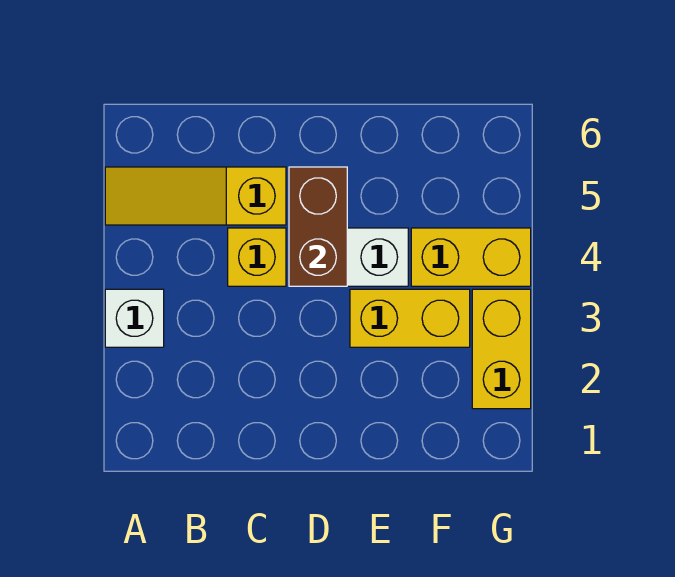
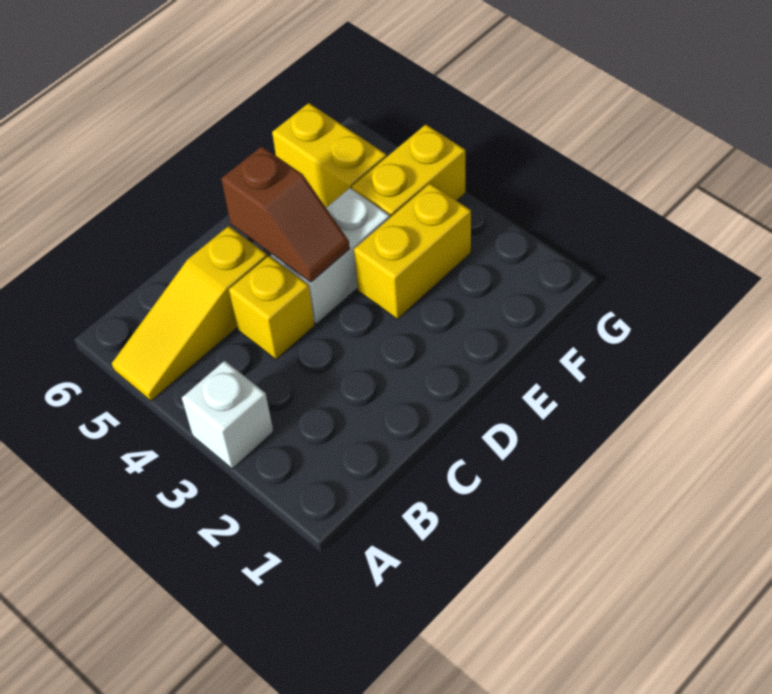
brown 1x2 brick [289,167,347,286] -> brown 1x2 slope [221,146,350,282]
yellow 1x2 brick [472,289,531,409] -> yellow 1x2 brick moved to [272,103,387,207]

